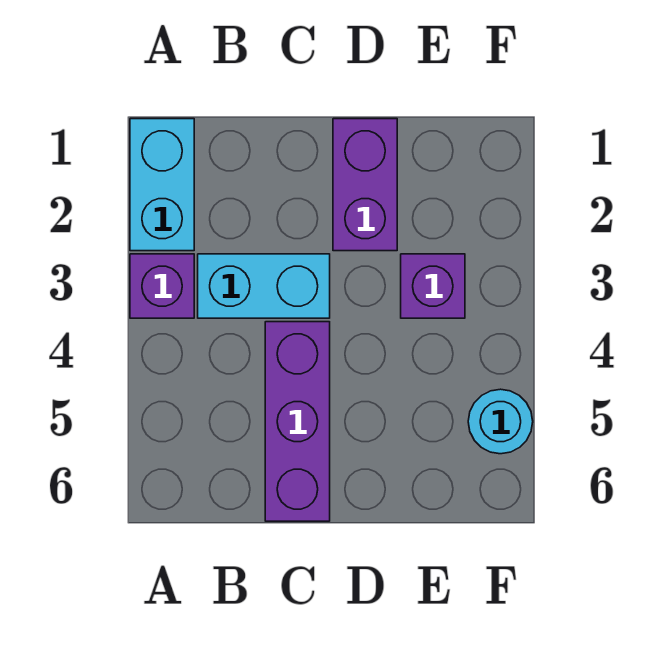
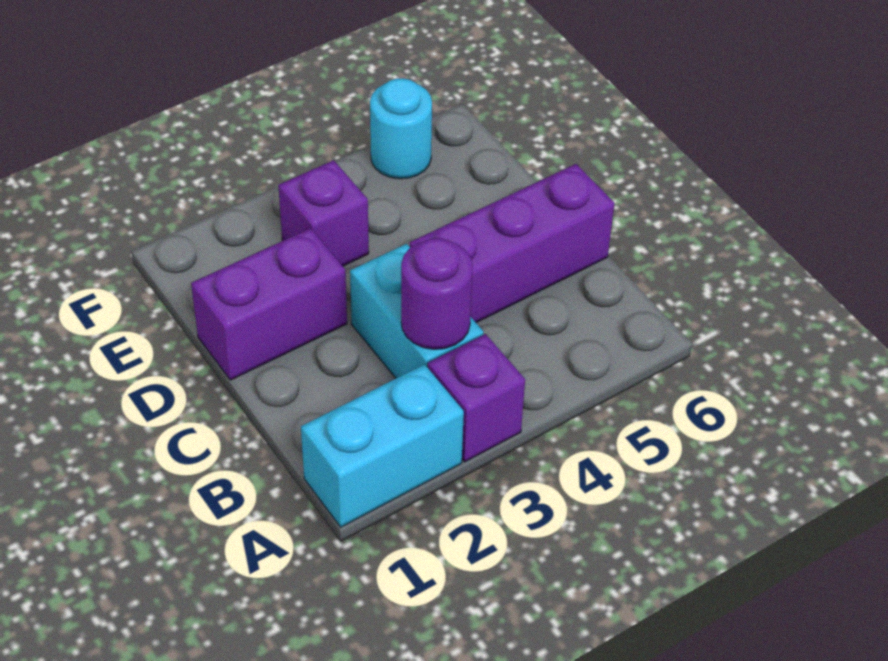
none -> purple 1x1 round brick [401,238,473,349]

